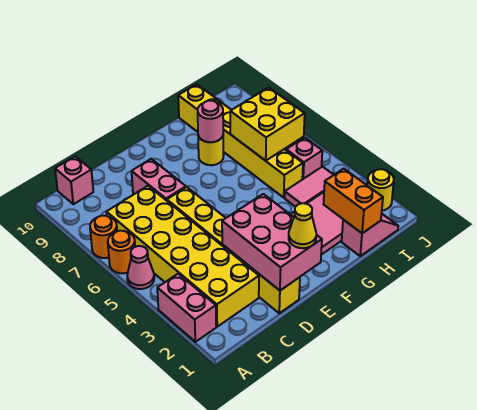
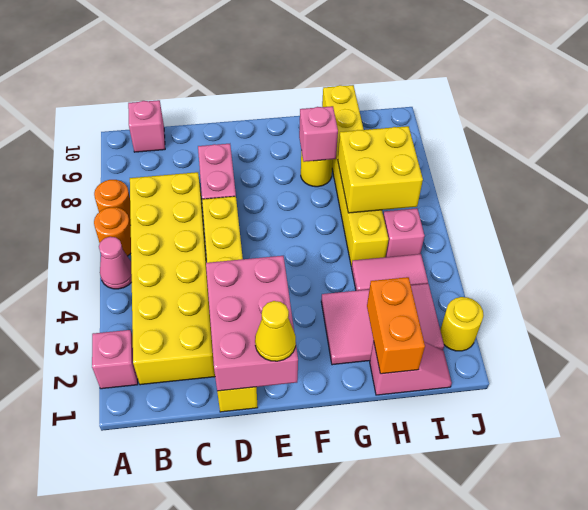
pink 1x2 brick [157,274,216,342] -> pink 1x1 brick [92,330,138,389]
pink 1x1 round brick [198,101,223,142] -> pink 1x1 brick [299,106,338,162]

